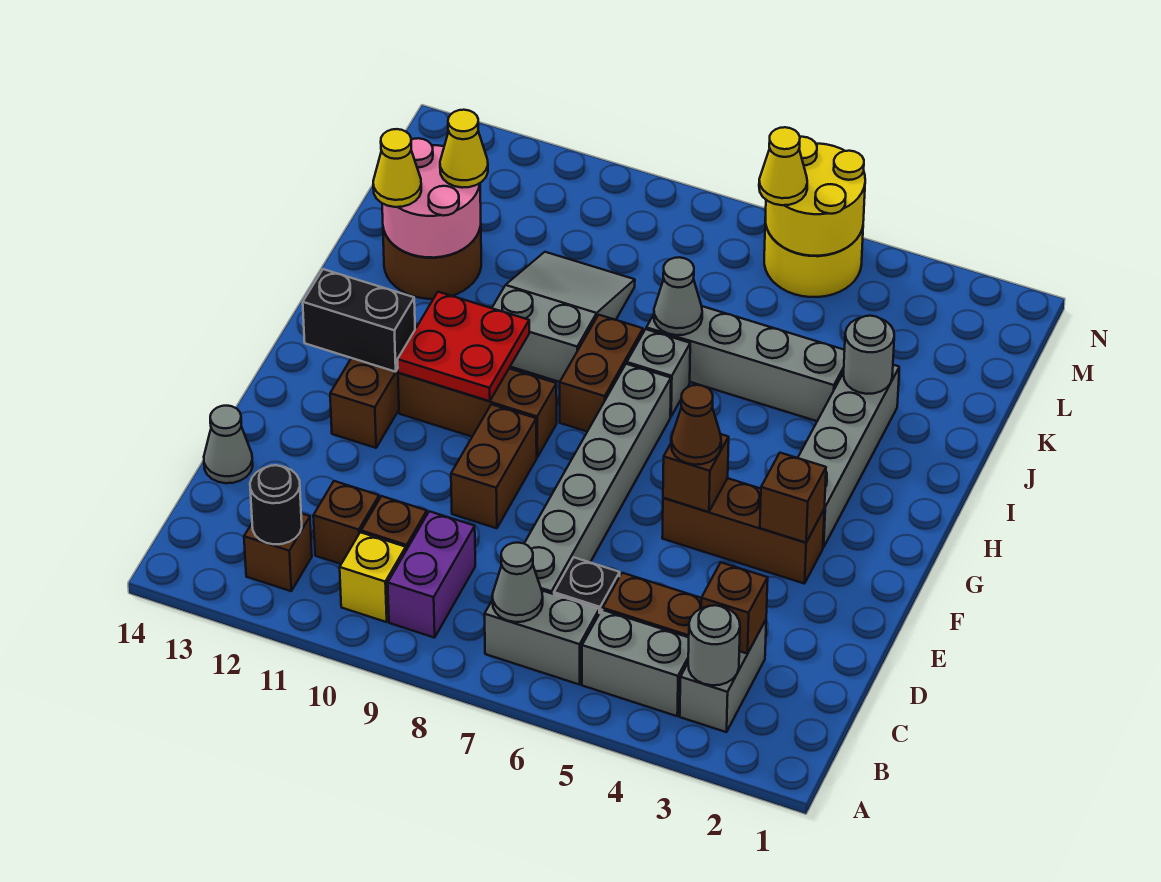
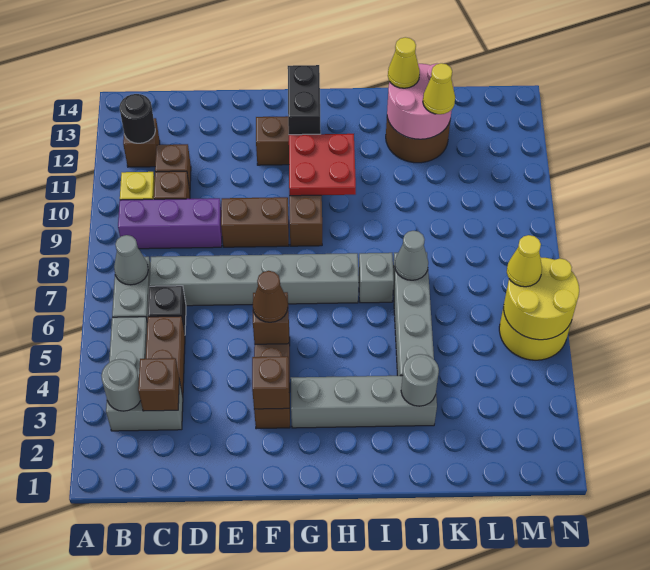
purple 1x2 brick [388,511,475,638] -> purple 1x3 brick [118,198,222,249]
grey 1x1 cone [204,406,253,483] -> none
brown 1x2 brick [560,315,643,432] -> none
grey 2x3 slope [492,252,635,382] -> none

